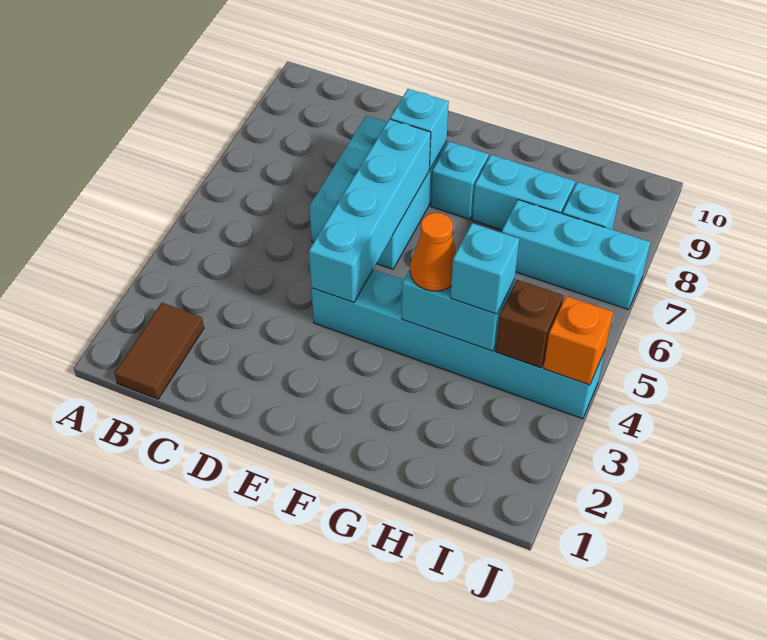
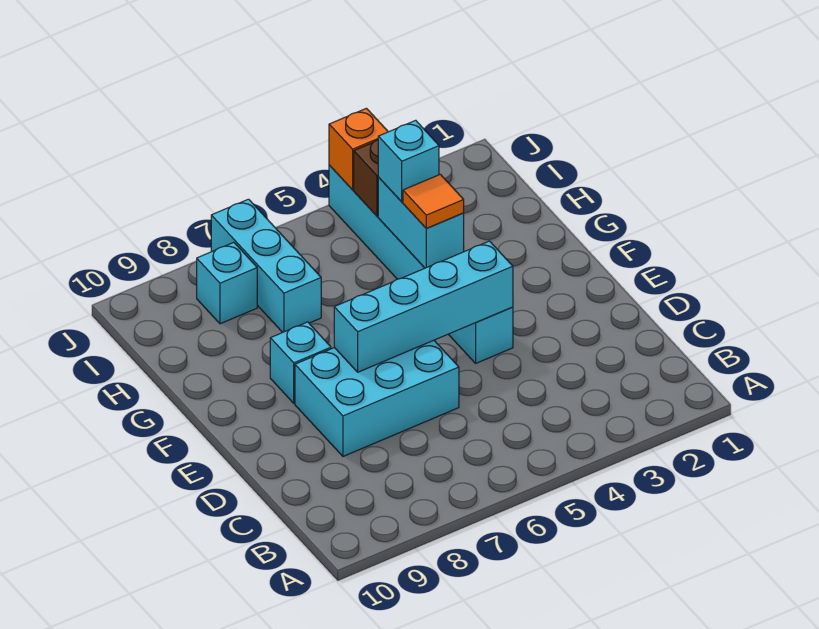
brown 1x2 tile [115,303,204,399] -> none
cyan 1x1 brick [390,89,449,169] -> none
orange 1x1 cone [410,213,456,291] -> orange 1x1 tile [403,174,464,229]
cyan 1x2 brick [472,155,575,230] -> none

